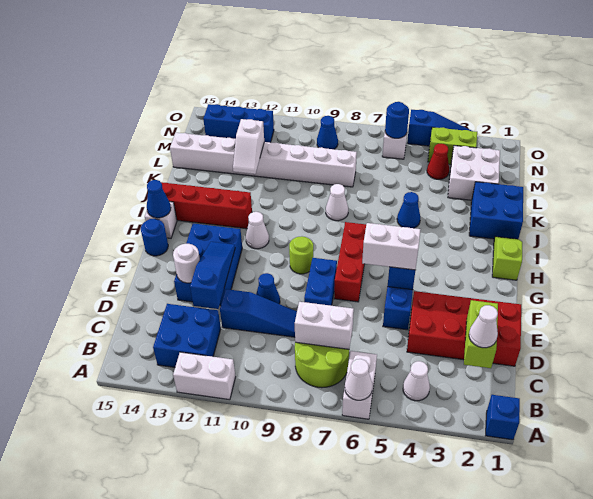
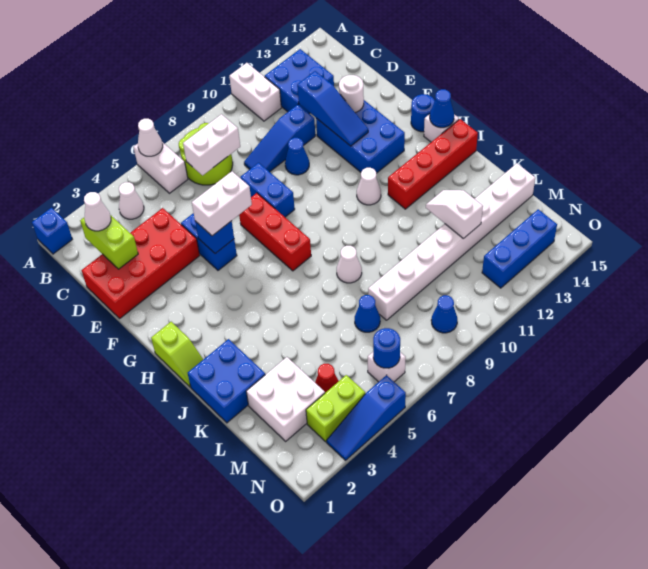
white 1x2 brick [173,352,235,400] -> white 1x2 brick turned to [229,63,281,121]
lime 1x1 round brick [289,236,313,274] -> none
blue 1x1 cone [397,192,420,228] -> blue 1x1 cone moved to [355,295,380,332]

